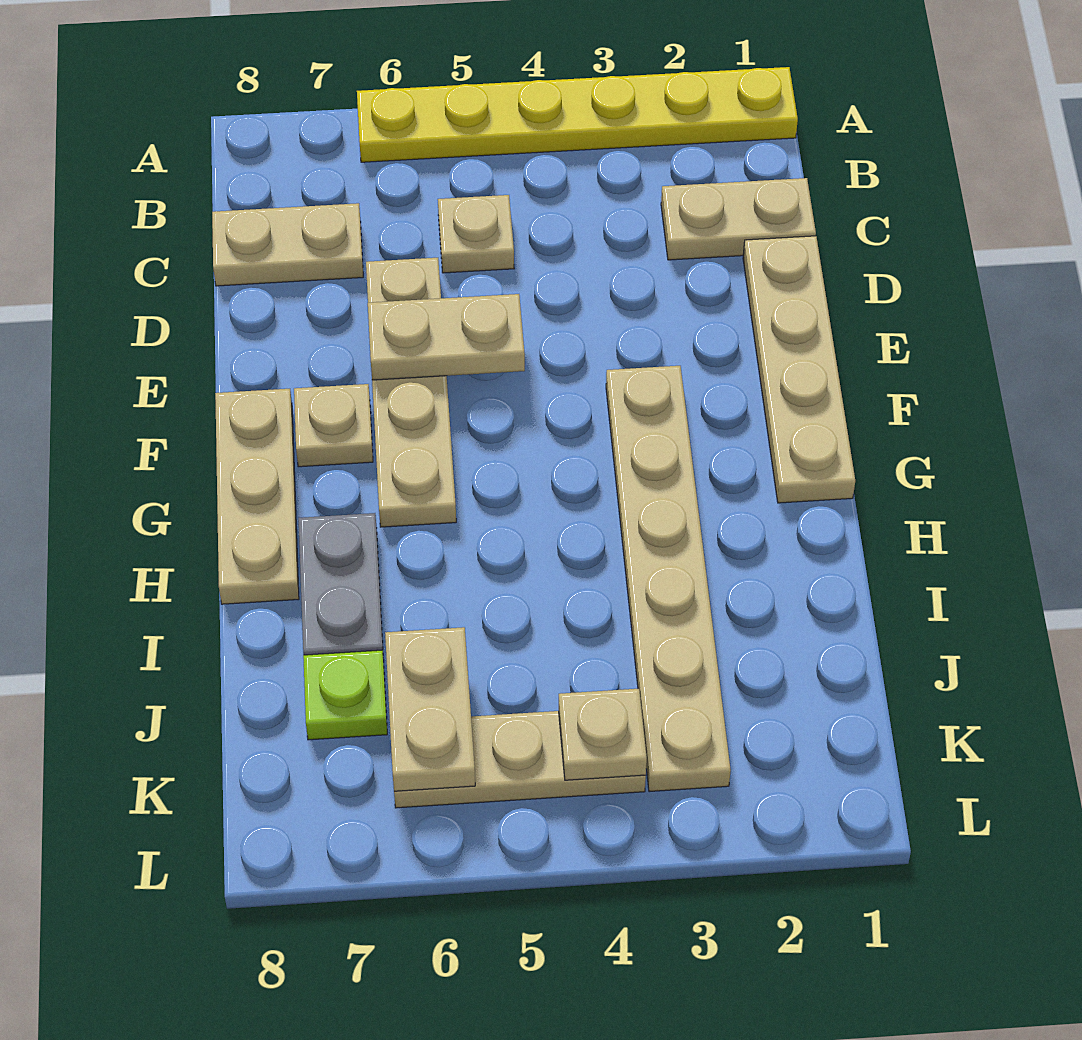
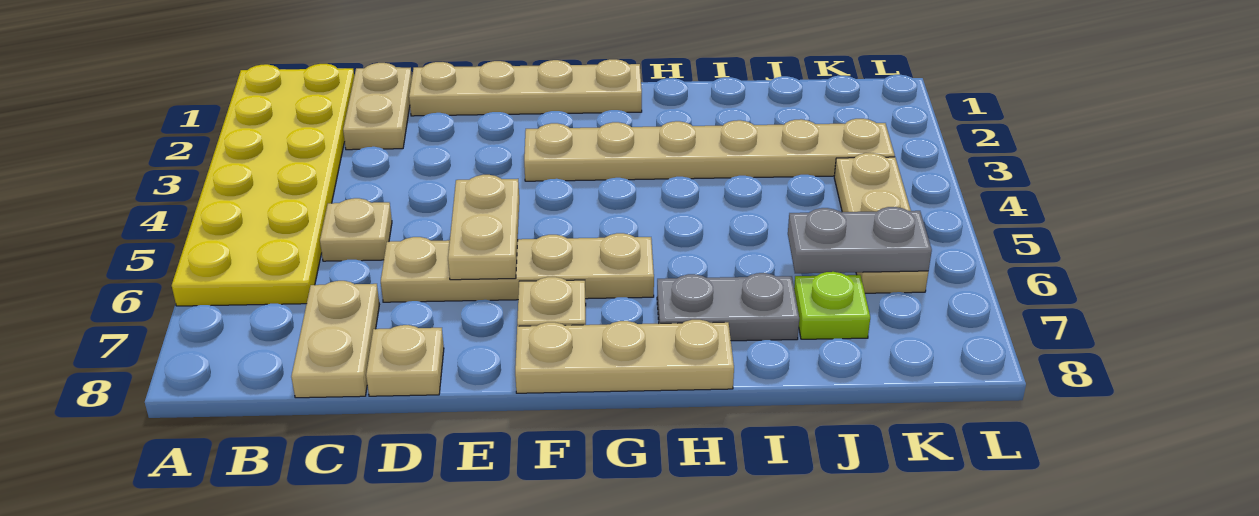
yellow 1x6 plate [357,67,798,162] -> yellow 2x6 plate [172,64,354,306]
tan 1x2 plate [385,627,475,791] -> grey 1x2 plate [788,207,932,273]
tan 1x1 plate [559,689,647,780] -> tan 1x1 plate moved to [366,325,444,396]

